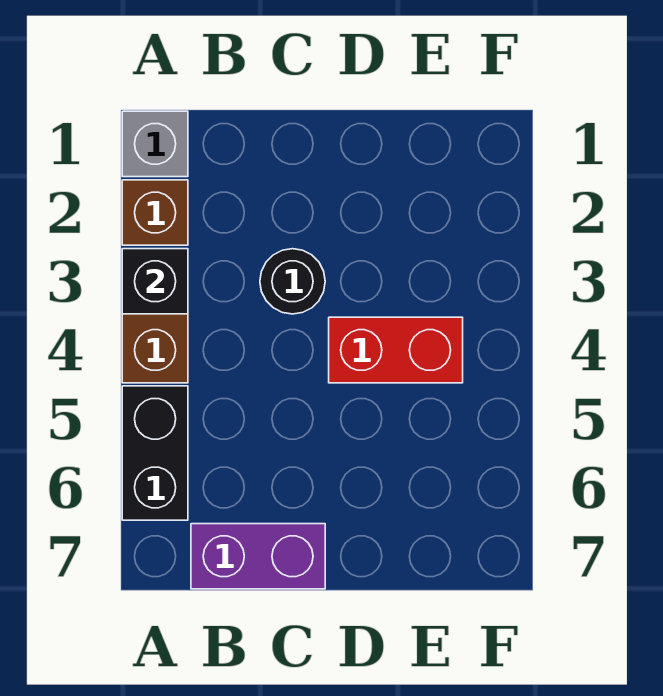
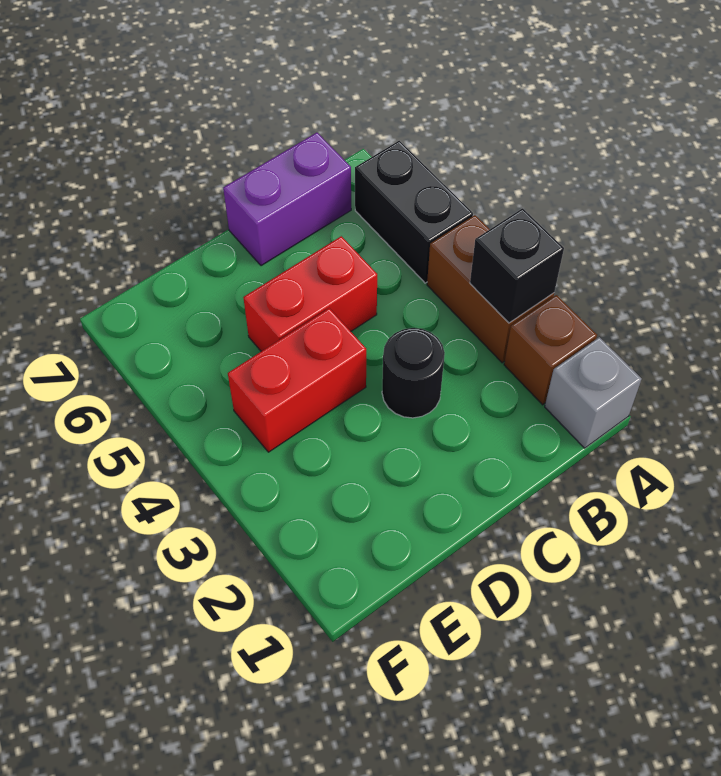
none -> red 1x2 brick [243,236,377,351]

